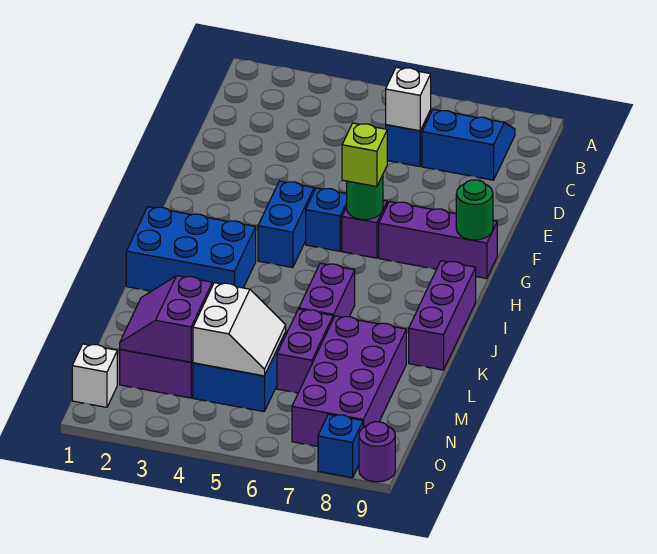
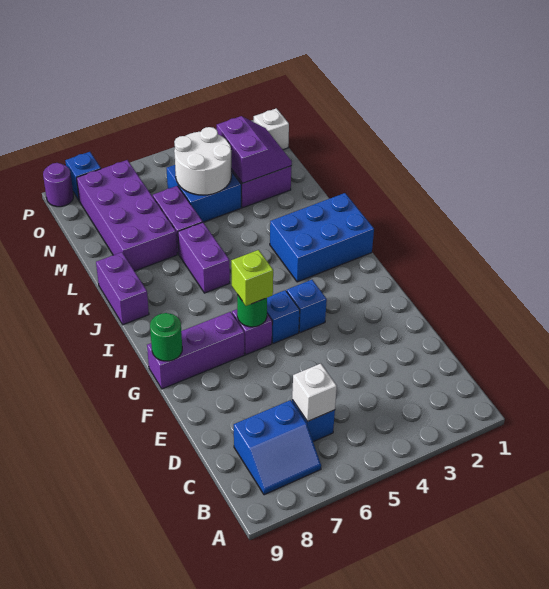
blue 1x2 brick [258,181,314,268] -> blue 1x1 brick [287,280,327,333]
purple 1x3 brick [409,261,476,370] -> purple 1x2 brick [96,252,149,325]
white 2x2 slope [193,283,286,376] -> white 2x2 round brick [174,127,232,195]

